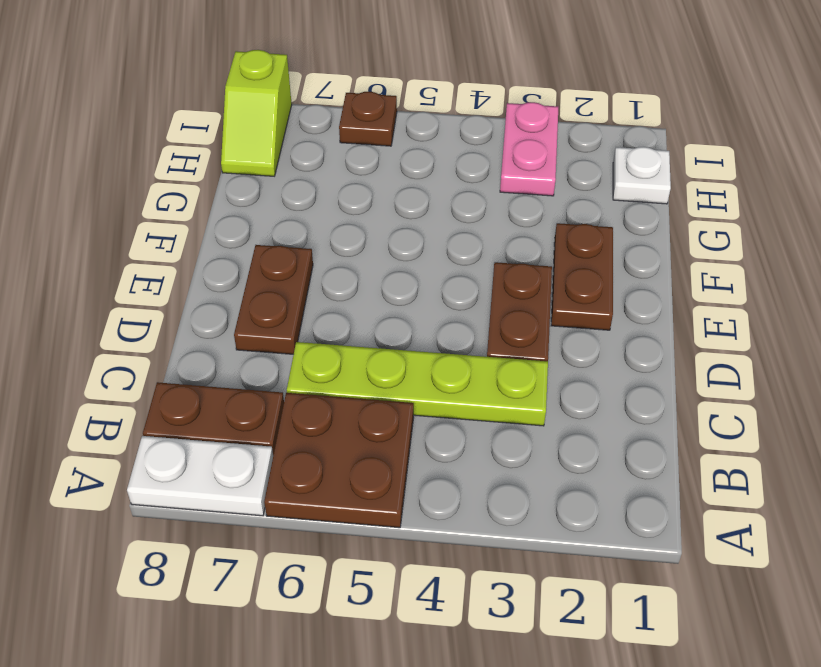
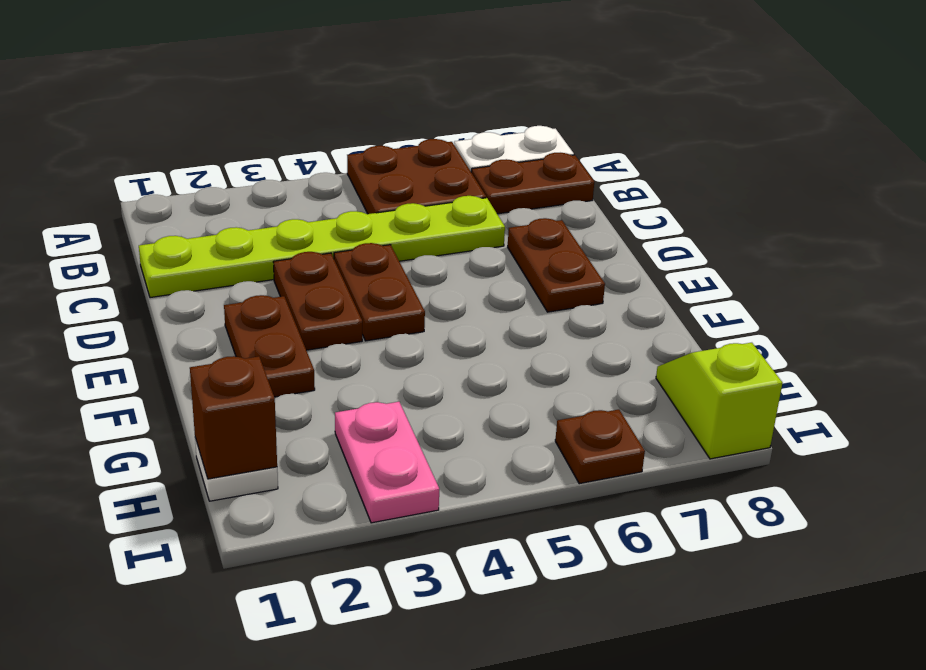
lime 1x4 plate [287,342,548,426] -> lime 1x6 plate [139,196,505,298]
none -> brown 1x2 plate [334,243,425,341]
none -> brown 1x1 brick [190,356,277,479]

